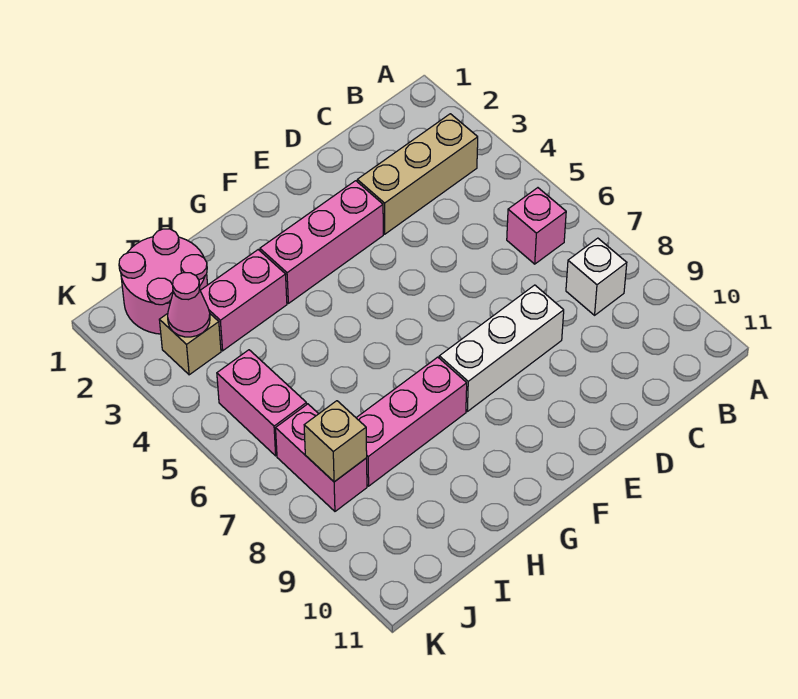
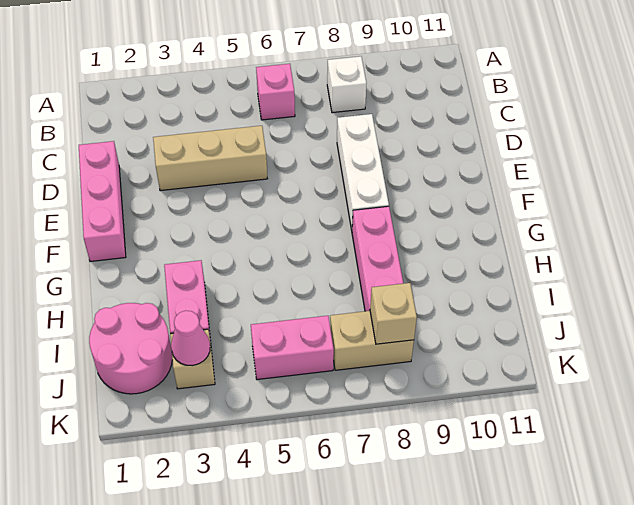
tan 1x3 brick [357,114,478,234] -> tan 1x3 brick turned to [153,126,267,191]
pink 1x3 brick [260,181,383,303] -> pink 1x3 brick moved to [79,141,126,262]
pink 1x2 brick [276,404,367,511] -> tan 1x2 brick [330,311,414,370]

